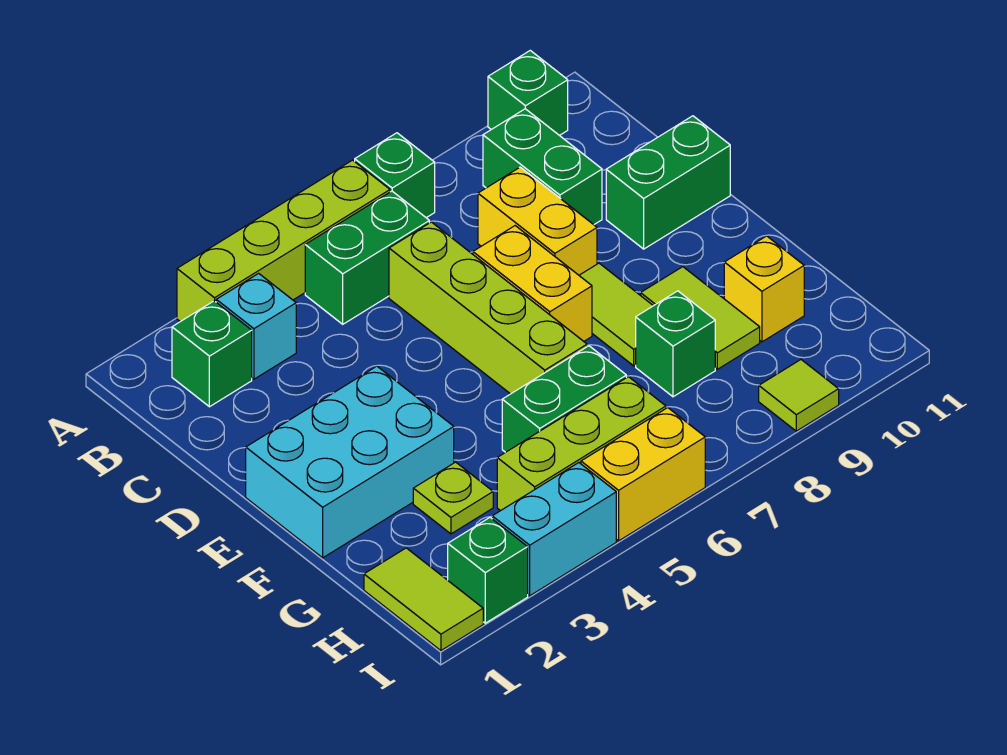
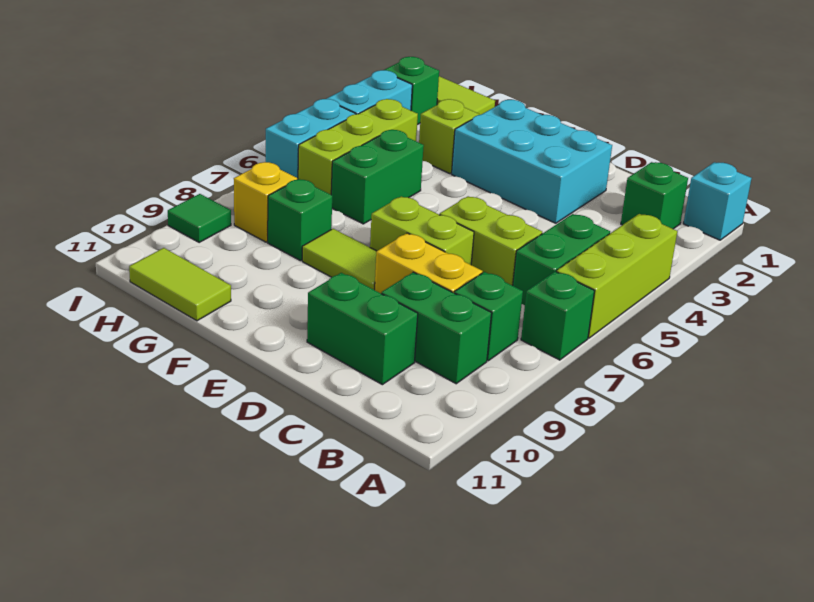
lime 1x4 brick [177,160,390,322] -> lime 1x3 brick [556,214,677,338]
green 1x1 brick [488,50,568,136] -> green 1x1 brick moved to [454,272,523,361]
cyan 1x1 brick [216,273,296,379] -> cyan 1x1 brick moved to [683,162,752,240]
lime 1x4 brick [389,222,587,394] -> lime 1x2 brick [440,196,542,286]
yellow 1x2 brick [473,226,592,341] -> lime 1x2 brick [370,196,474,265]
green 1x2 brick [606,116,730,249] -> green 1x2 brick turned to [307,273,418,385]
cyan 2x3 brick [246,366,454,558] -> cyan 2x3 brick turned to [452,100,612,223]
lime 1x2 tile [641,267,760,369] -> lime 1x2 tile moved to [129,248,231,321]
lime 1x1 plate [413,462,493,534] -> lime 1x1 brick [419,99,479,174]
yellow 1x1 brick [724,236,804,342] -> yellow 1x1 brick moved to [234,162,298,242]
yellow 1x2 brick [581,408,705,541] -> cyan 1x2 brick [266,99,355,180]
lime 1x1 tile [759,360,839,431] -> green 1x1 tile [168,194,231,242]

